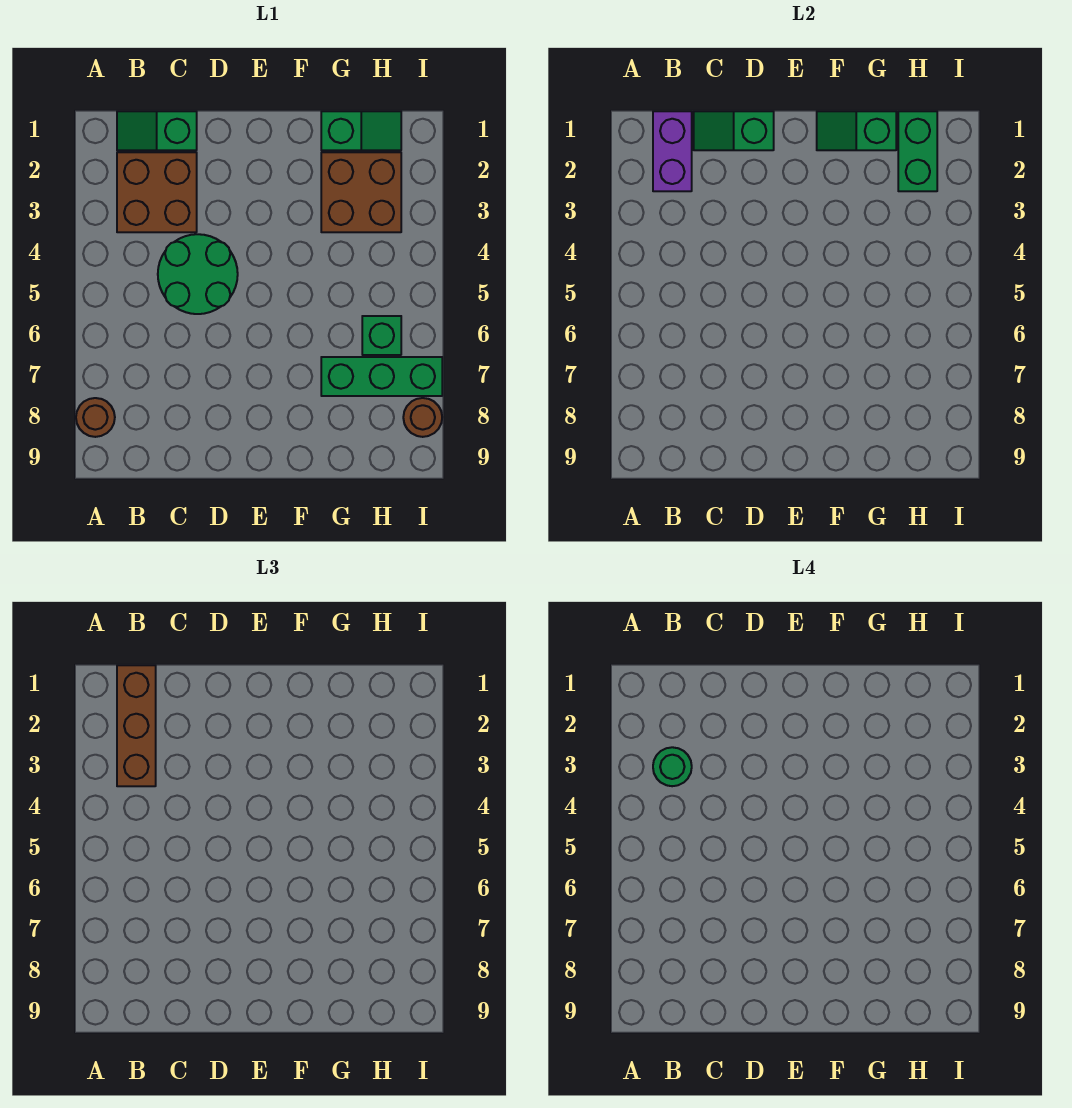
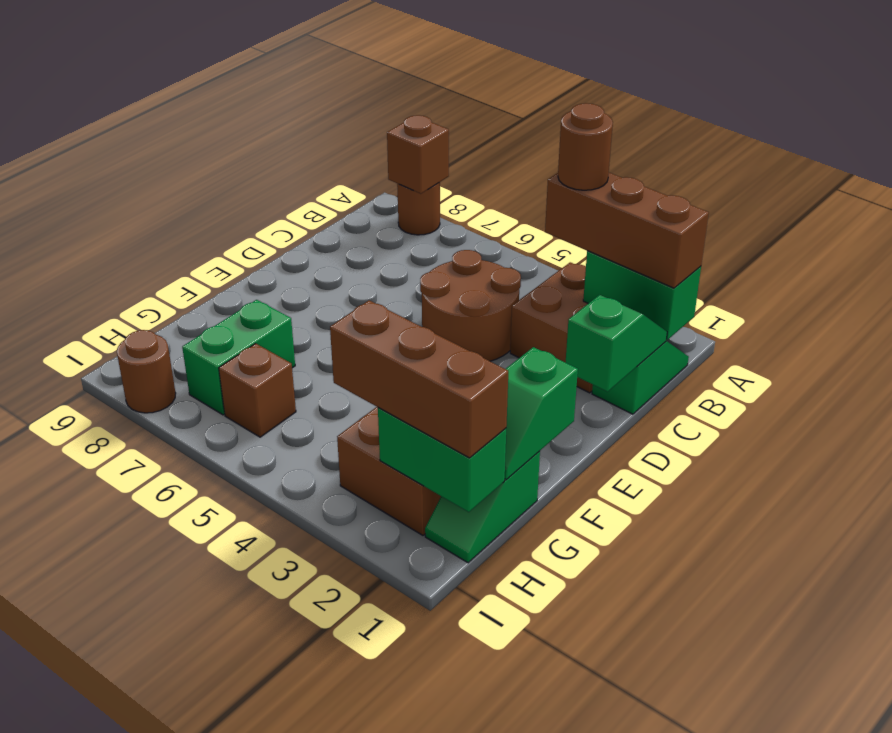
none -> brown 1x1 brick [387,115,449,194]
purple 1x2 brick [653,111,692,191] -> green 1x2 brick [583,251,701,340]
green 1x1 round brick [653,747,692,786] -> brown 1x1 round brick [558,103,613,190]
green 2x2 round brick [158,234,238,314] -> brown 2x2 round brick [420,250,521,361]
green 1x2 slope [817,111,896,150] -> green 1x2 slope turned to [505,347,578,480]
green 1x3 brick [321,357,442,396] -> green 1x2 brick [182,300,295,415]
none -> brown 1x3 brick [330,300,508,458]
green 1x1 brick [362,316,401,355] -> brown 1x1 brick [219,343,296,437]

